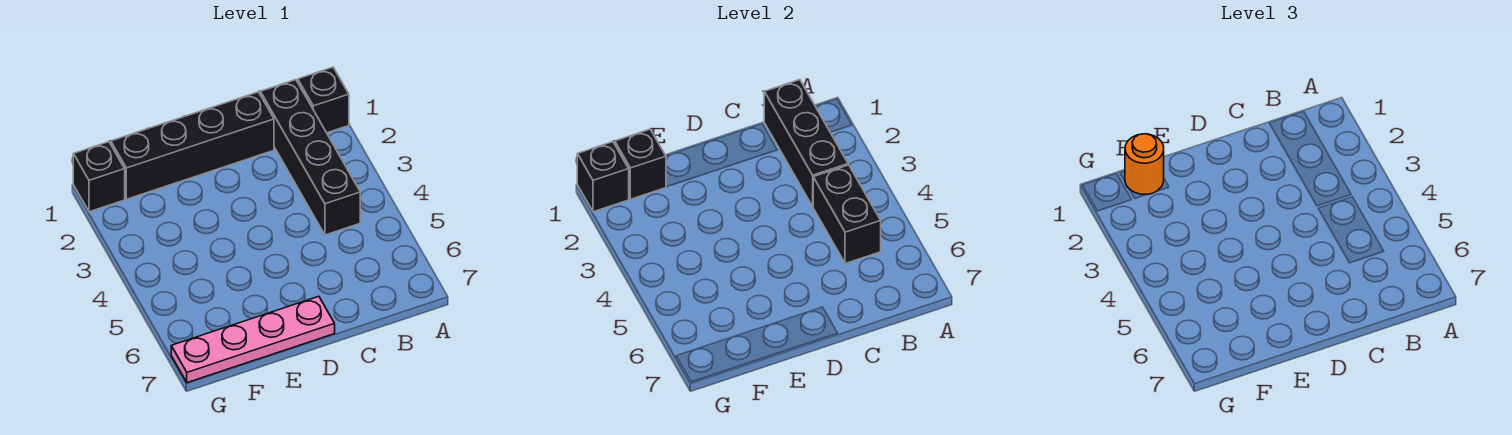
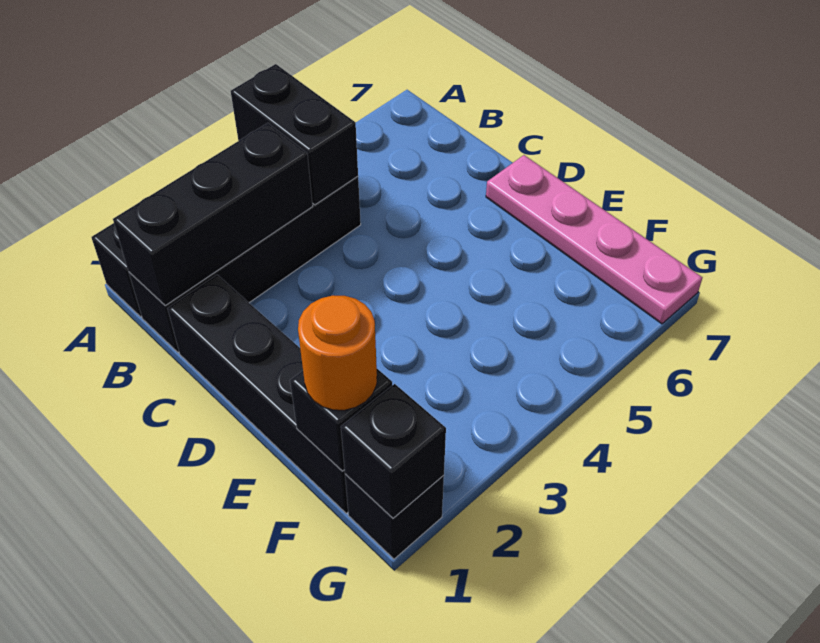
black 1x2 brick [813,165,881,264] -> black 1x2 brick turned to [231,64,358,205]

